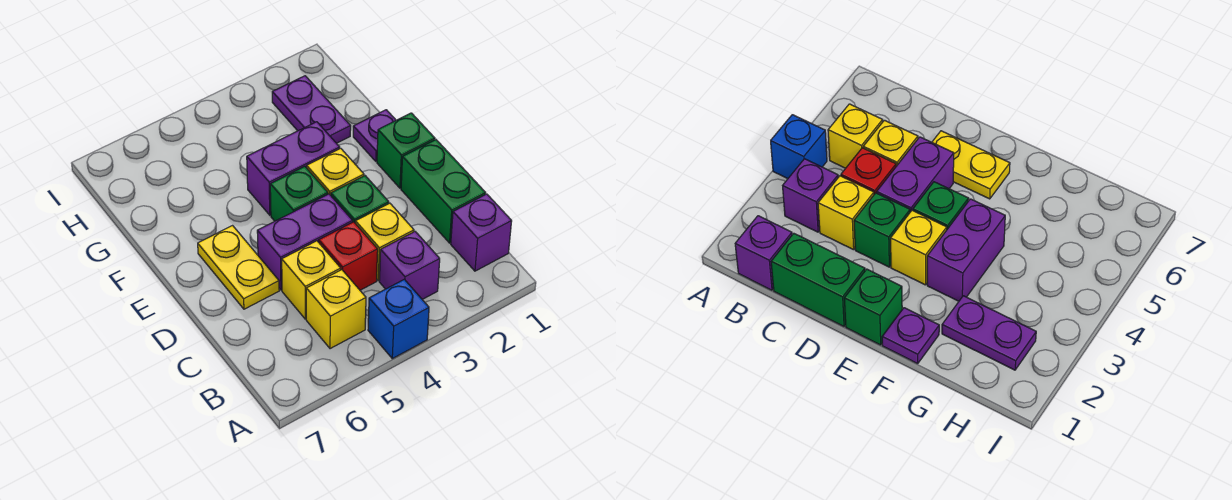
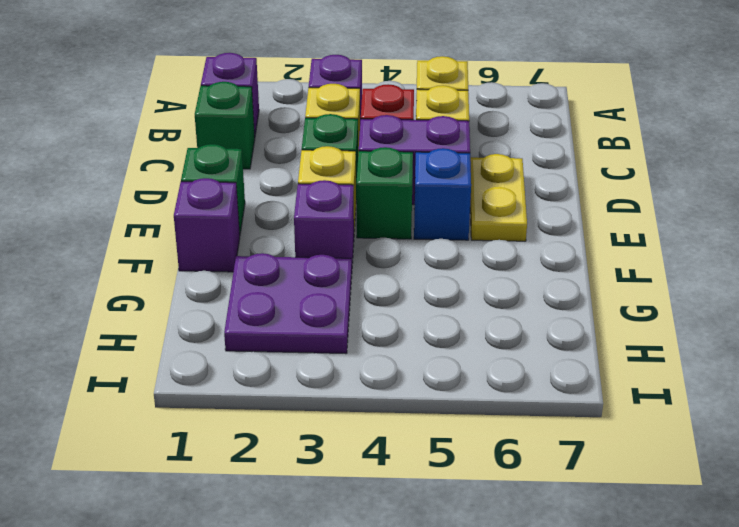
blue 1x1 brick [368,279,429,359] -> blue 1x1 brick moved to [414,148,471,240]
green 1x2 brick [401,140,486,243] -> green 1x1 brick [195,82,255,169]
purple 1x1 plate [353,110,396,161] -> purple 1x1 brick [174,178,240,272]
purple 1x2 brick [247,122,340,215] -> purple 1x1 brick [294,180,354,263]
purple 1x2 plate [272,76,351,143] -> purple 2x2 plate [224,253,352,354]

